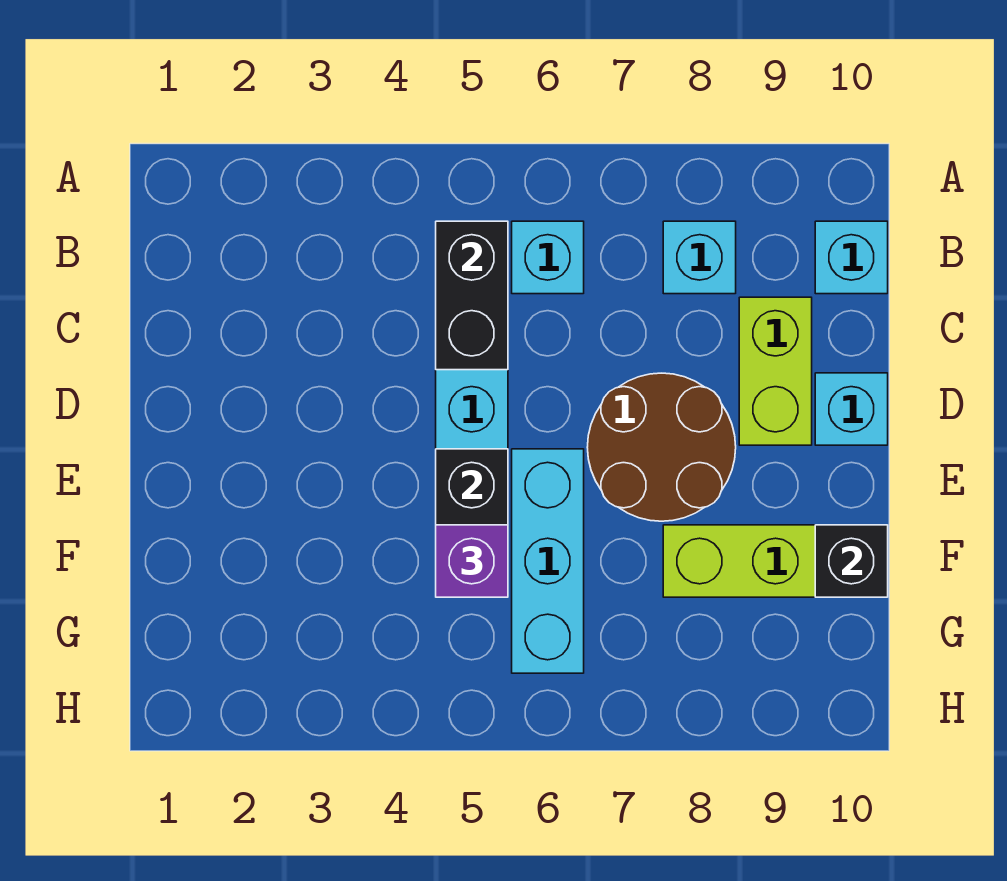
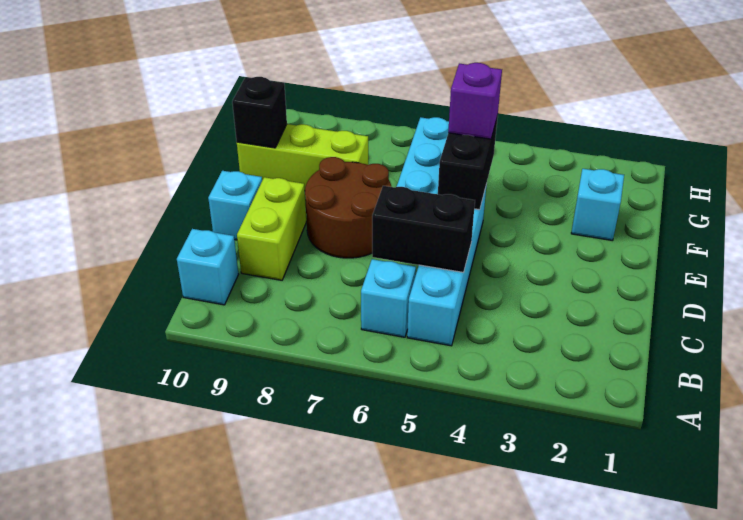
black 1x2 brick [436,221,508,370] -> black 1x2 brick turned to [372,186,475,273]
cyan 1x1 brick [663,221,736,294] -> cyan 1x1 brick moved to [571,169,624,241]

